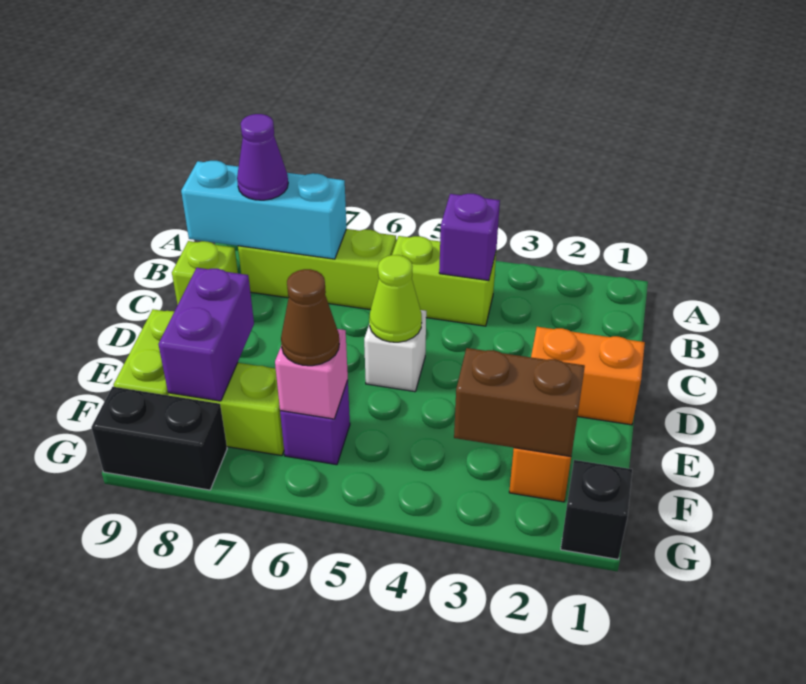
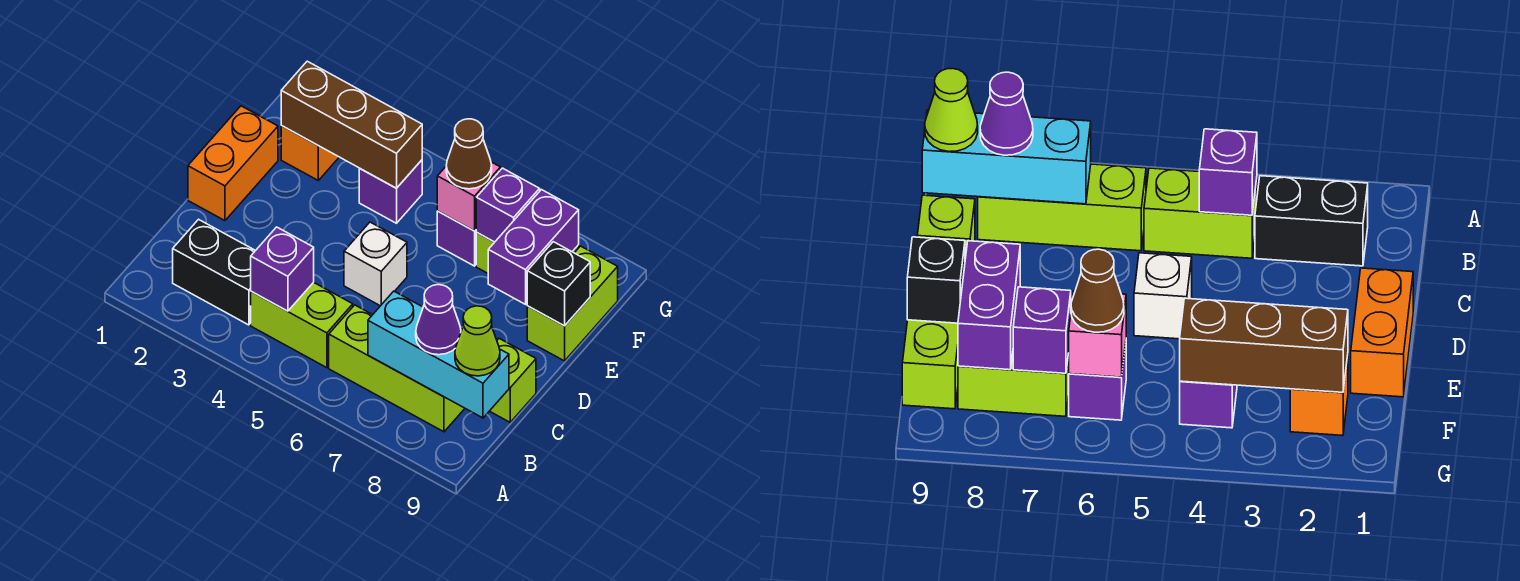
orange 1x2 brick [531,327,645,425] -> orange 1x2 brick turned to [188,106,278,221]
lime 1x1 cone [369,255,422,342] -> lime 1x1 cone moved to [455,306,500,376]
brown 1x2 brick [454,348,585,457] -> brown 1x3 brick [281,61,422,188]
none -> purple 1x1 brick [359,160,422,223]
none -> purple 1x1 brick [476,168,540,242]
black 1x1 brick [561,460,632,559] -> black 1x1 brick moved to [527,242,590,326]
black 1x2 brick [91,387,227,490] -> black 1x2 brick moved to [173,219,255,325]

